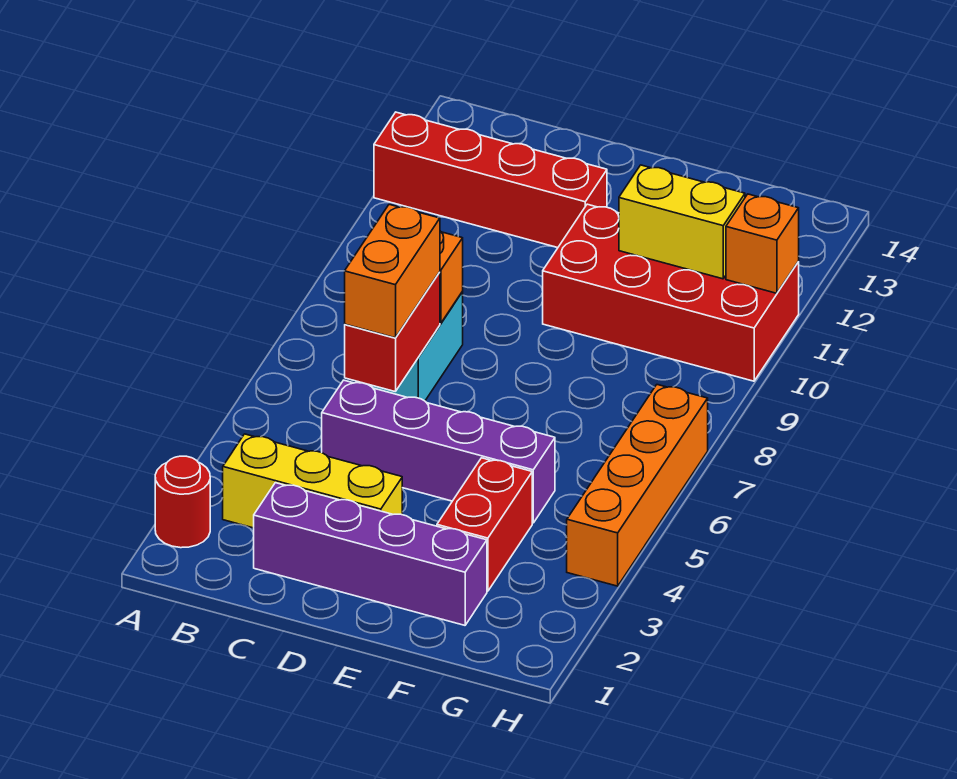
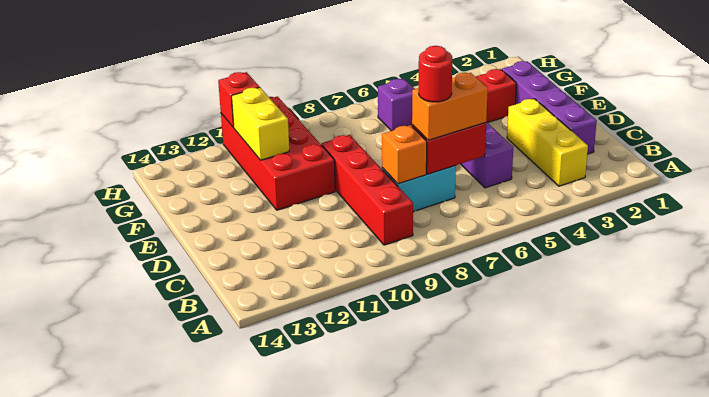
red 1x1 round brick [155,456,210,548] -> red 1x1 round brick moved to [419,46,452,102]
red 1x4 brick [374,112,607,248] -> red 1x4 brick moved to [322,135,413,245]
none -> purple 1x1 brick [378,79,415,131]
orange 1x4 brick [567,385,708,586] -> none
orange 1x1 brick [726,194,799,293] -> red 1x1 brick [218,72,260,127]

